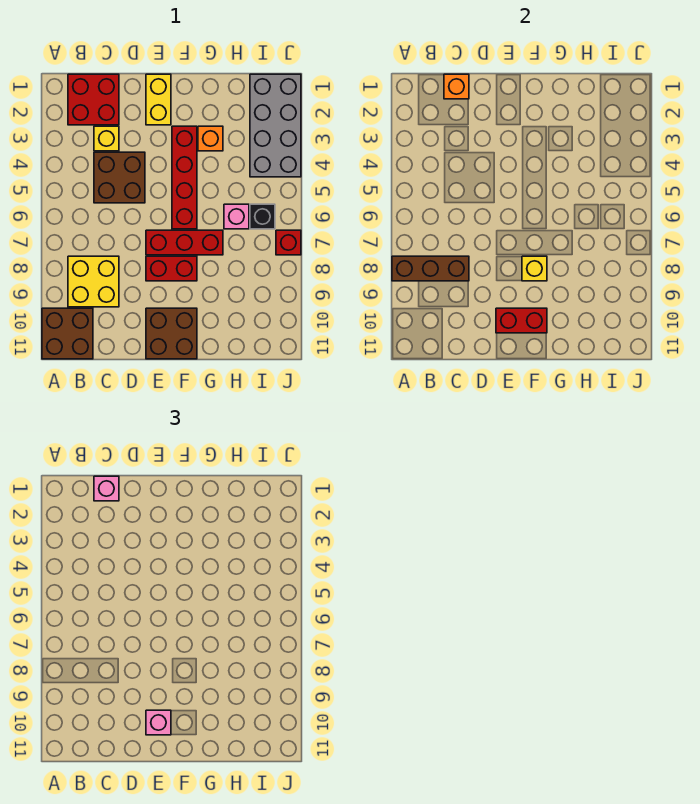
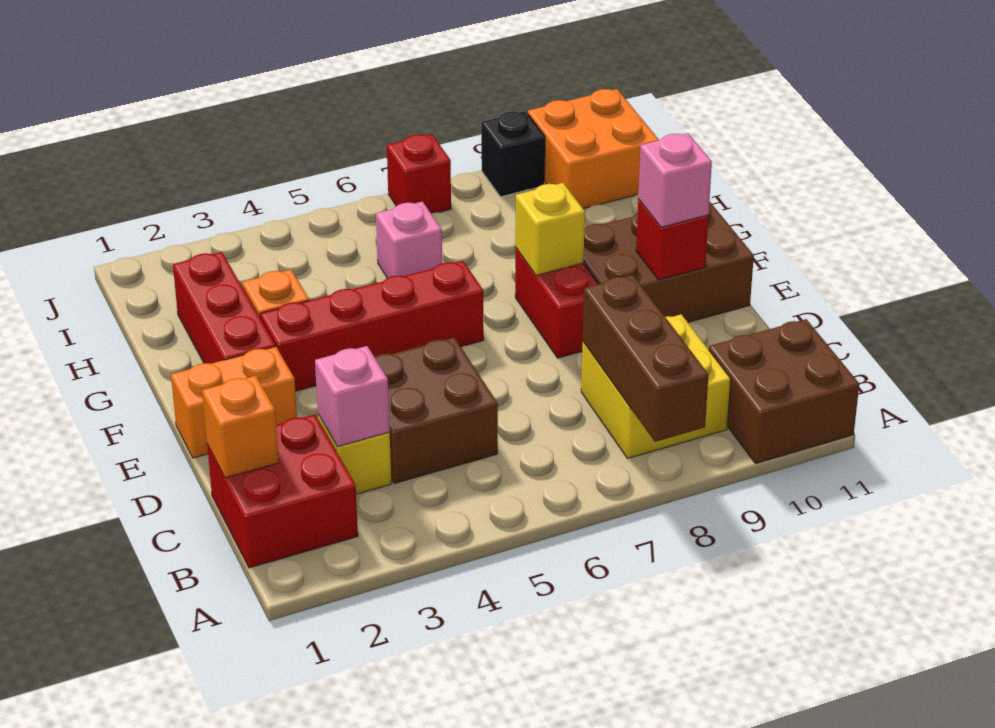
pink 1x1 brick [94,476,119,501] -> pink 1x1 brick moved to [315,346,390,447]
yellow 1x2 brick [146,74,171,125] -> orange 1x2 brick [171,347,297,458]
red 1x3 brick [146,230,223,255] -> red 1x3 brick moved to [173,252,276,364]
brown 2x2 brick [146,308,197,359] -> brown 2x3 brick [583,201,754,322]
red 1x2 brick [496,308,547,333] -> red 1x1 brick [636,199,708,280]
grey 2x4 brick [250,74,301,177] -> none
black 1x1 brick [250,204,275,229] -> black 1x1 brick moved to [481,111,545,197]
none -> orange 2x2 brick [528,89,659,209]

